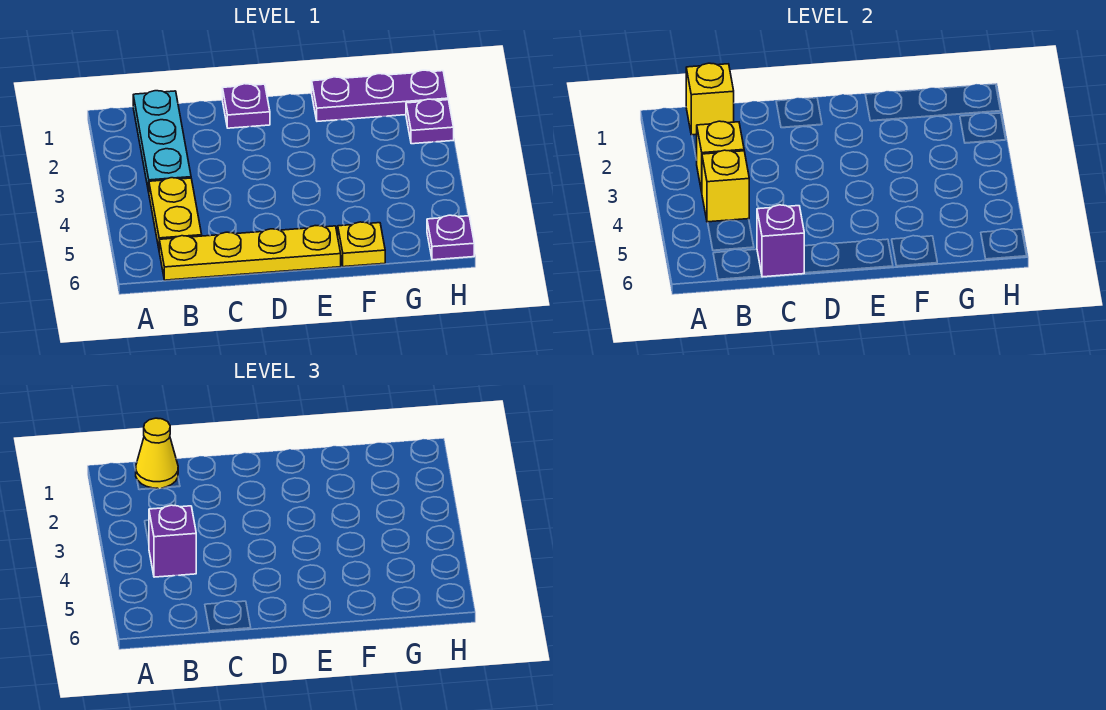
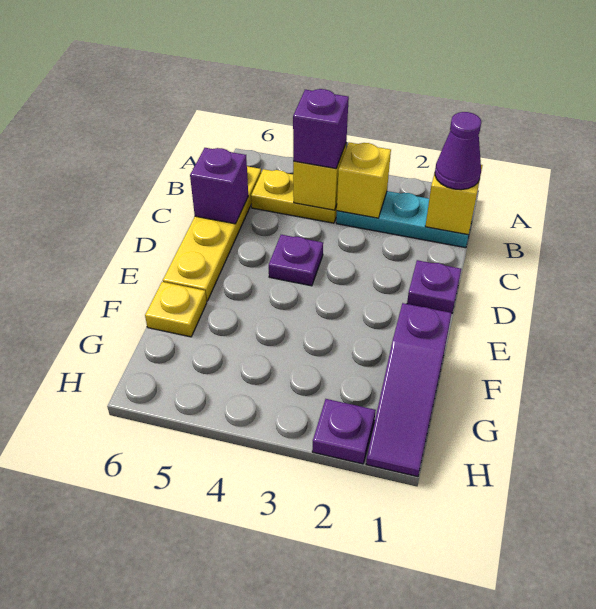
yellow 1x1 cone [135,418,178,489] -> purple 1x1 cone [435,112,481,190]
purple 1x3 plate [312,70,448,121] -> purple 1x3 slope [366,303,452,477]
purple 1x1 plate [427,215,474,260] -> purple 1x1 plate moved to [269,235,323,286]

